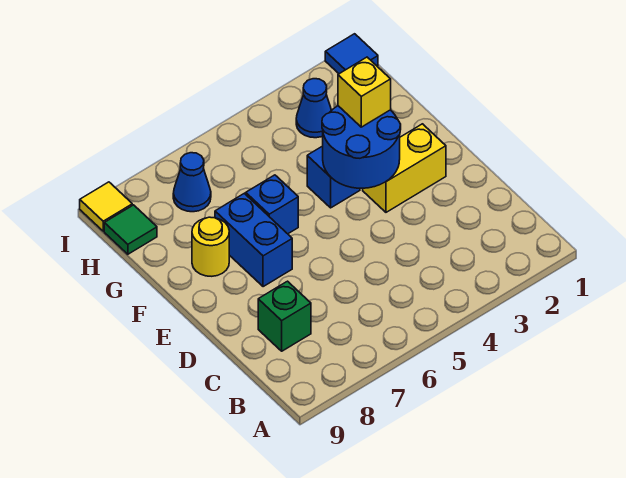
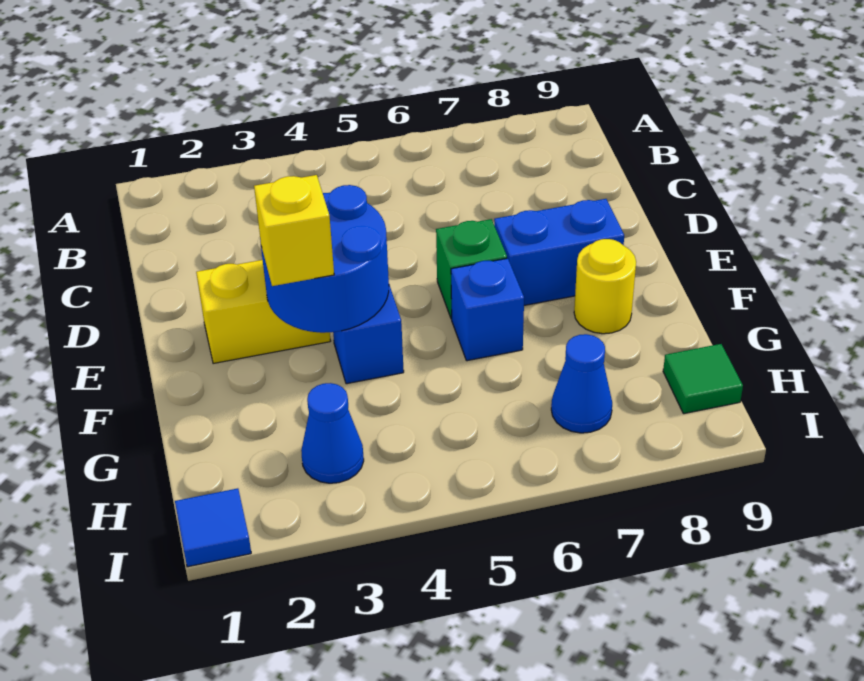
green 1x1 brick [258,281,311,351] -> green 1x1 brick moved to [436,219,507,319]
blue 1x2 brick [215,193,292,287] -> blue 1x2 brick turned to [494,199,624,305]
yellow 1x1 tile [80,182,132,231] -> none

